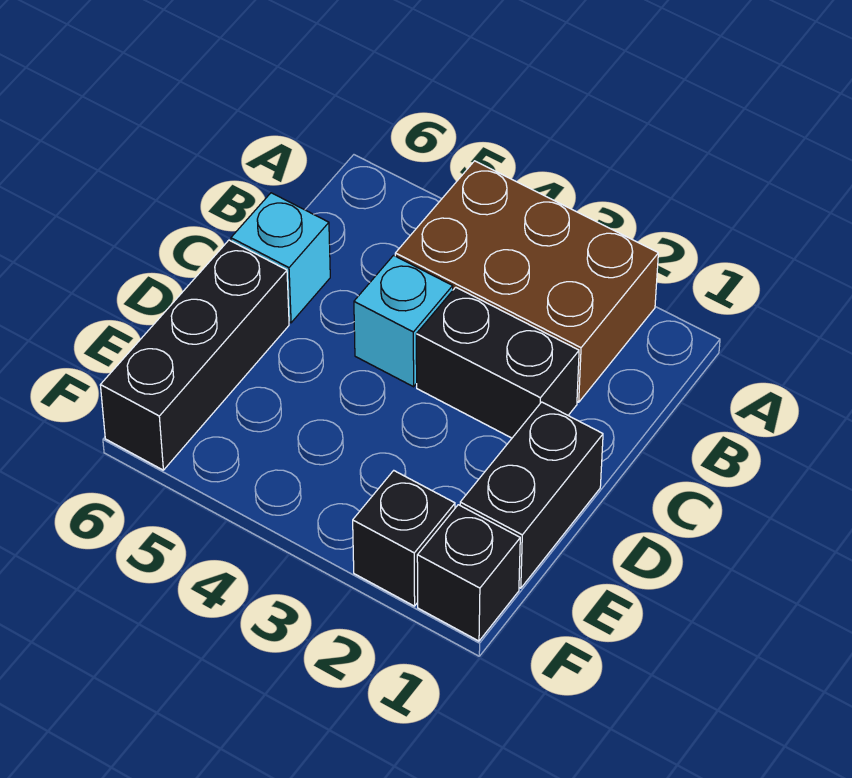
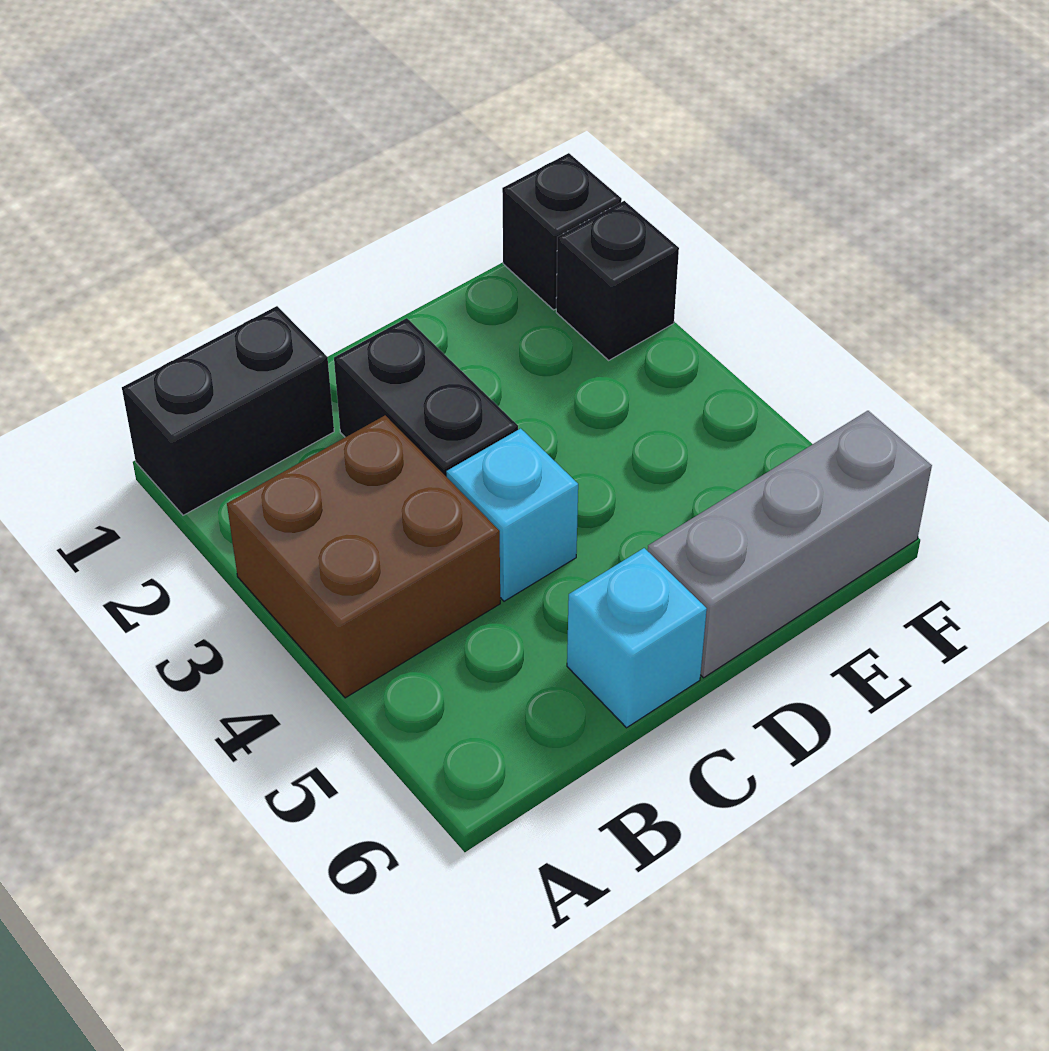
brown 2x3 brick [395,161,658,402] -> brown 2x2 brick [227,415,500,698]
black 1x2 brick [460,402,603,588] -> black 1x2 brick moved to [122,306,334,515]
black 1x3 brick [100,240,289,470] -> grey 1x3 brick [648,411,932,678]

